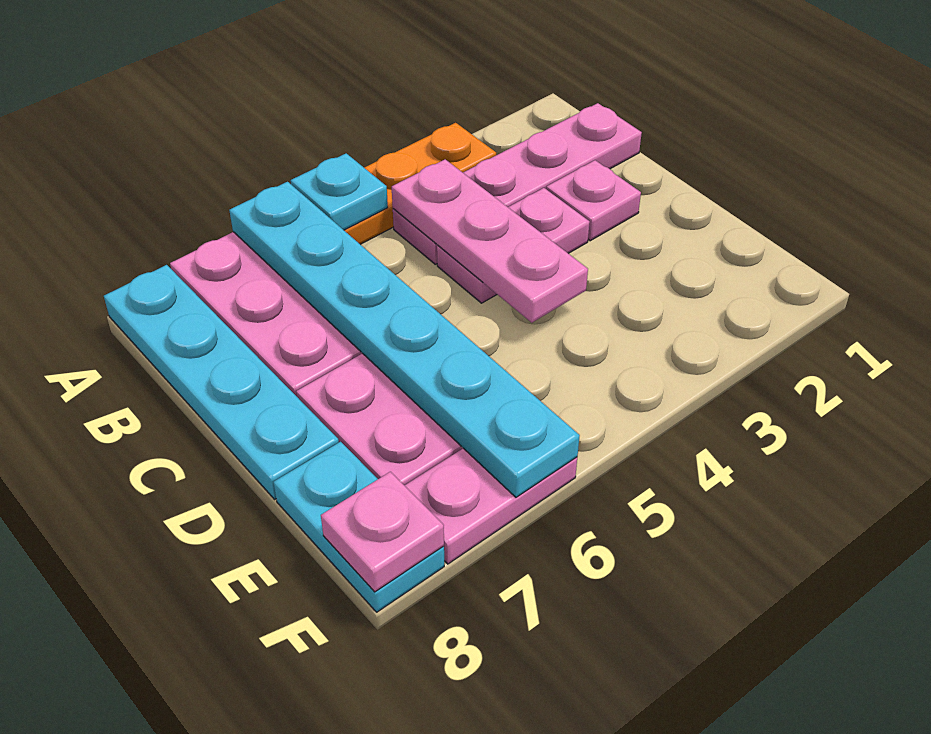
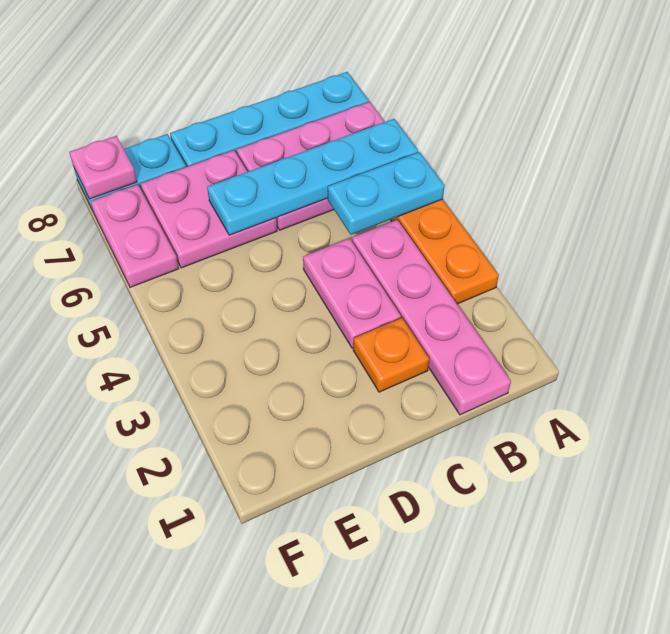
cyan 1x1 plate [291,153,388,230] -> cyan 1x2 plate [327,152,445,235]
cyan 1x6 plate [229,182,580,497] -> cyan 1x4 plate [207,119,418,235]
pink 1x3 plate [392,159,588,323] -> none
pink 1x1 plate [546,160,641,241] -> orange 1x1 plate [353,318,429,392]

